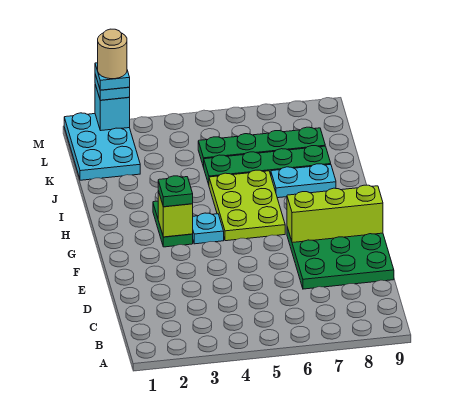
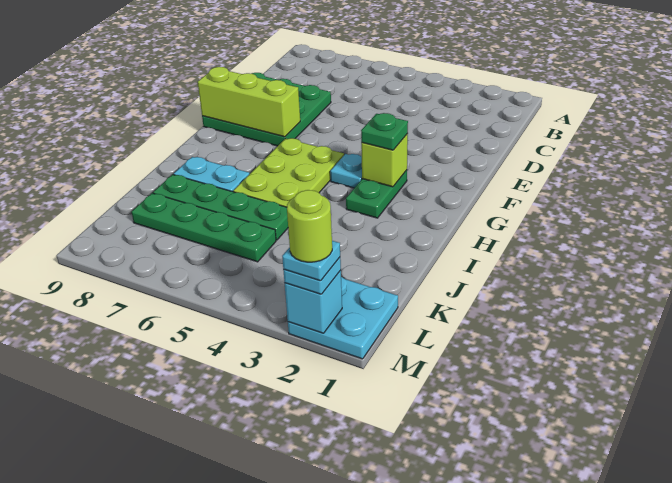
cyan 2x3 plate [64,113,140,180] -> cyan 2x2 plate [288,277,398,359]
tan 1x1 round brick [98,29,127,79] -> lime 1x1 round brick [287,190,332,262]

